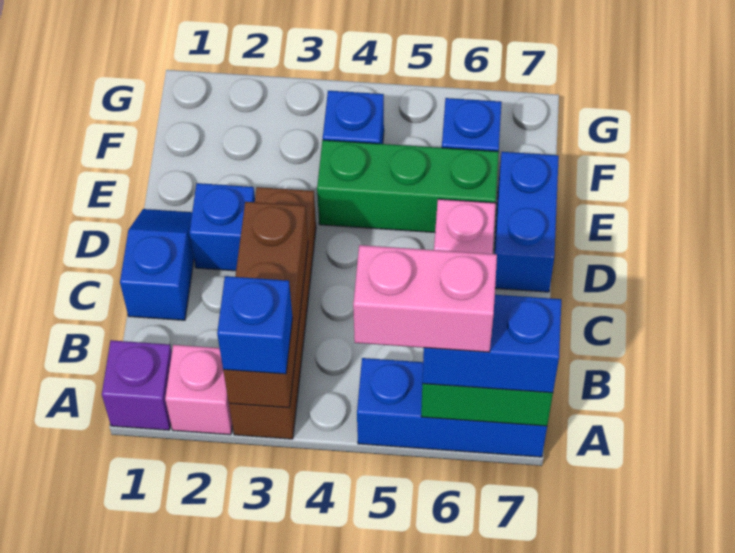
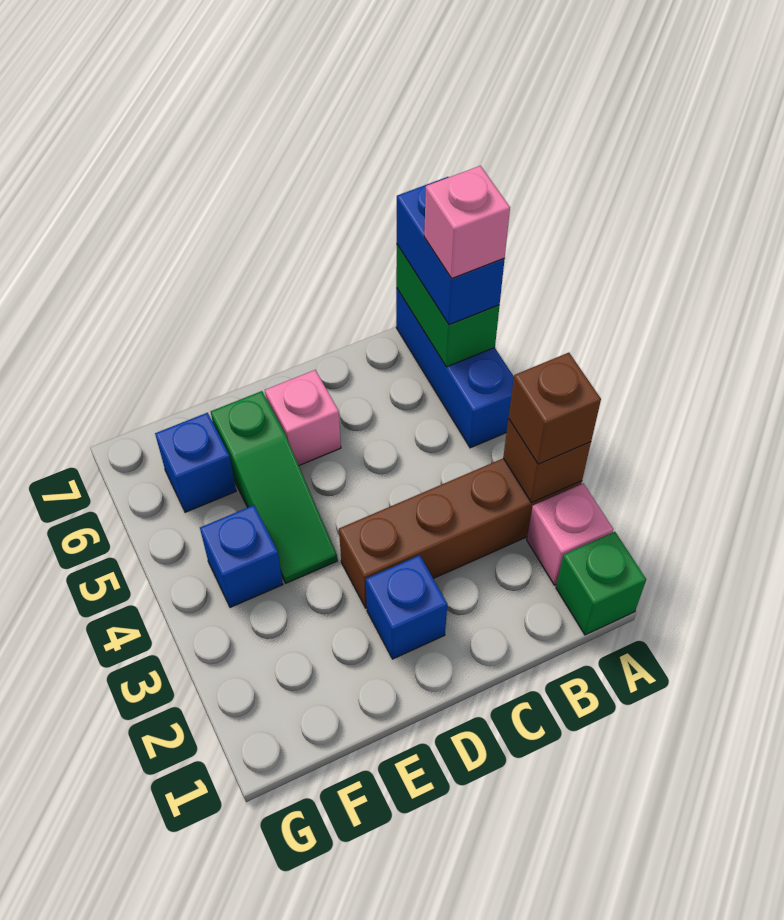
purple 1x1 brick [102,340,172,430] -> green 1x1 brick [556,532,646,635]
brown 1x3 brick [223,202,308,408] -> brown 1x1 brick [503,419,591,503]
blue 1x1 brick [217,276,293,374] -> brown 1x1 brick [509,353,601,464]
pink 1x2 brick [353,245,497,352] -> pink 1x1 brick [424,166,510,278]
blue 1x2 slope [120,209,194,320] -> none
blue 1x2 brick [494,152,559,292] -> none
green 1x3 brick [317,140,499,232] -> green 1x3 slope [211,391,337,583]

